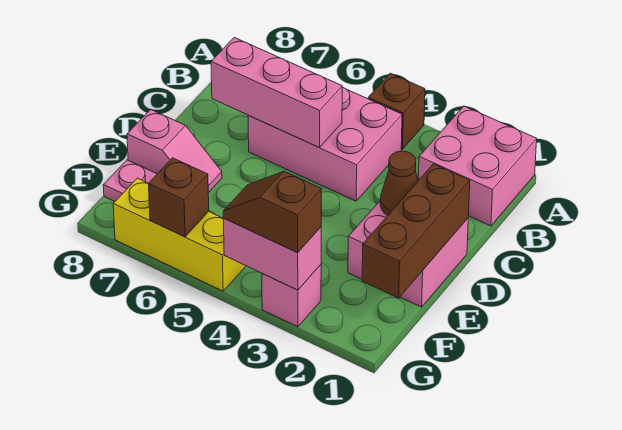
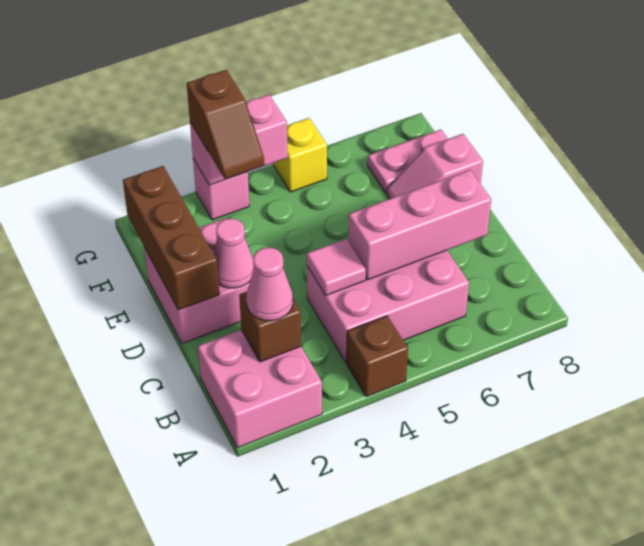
none -> pink 1x1 cone [246,247,293,321]
none -> pink 1x1 tile [307,239,366,295]
brown 1x1 cone [380,151,418,216] -> pink 1x1 cone [213,219,254,288]
brown 1x2 slope [223,172,321,253] -> brown 1x2 slope turned to [187,70,265,179]
yellow 1x3 brick [113,178,246,291] -> yellow 1x1 brick [273,118,327,192]
brown 1x1 brick [149,158,209,237] -> brown 1x1 brick moved to [239,292,301,362]

